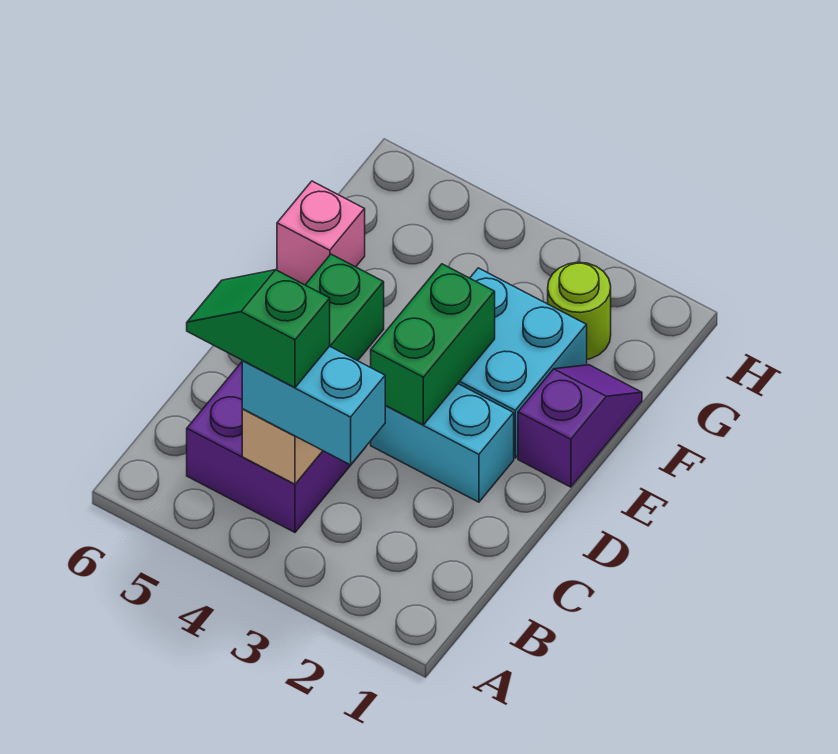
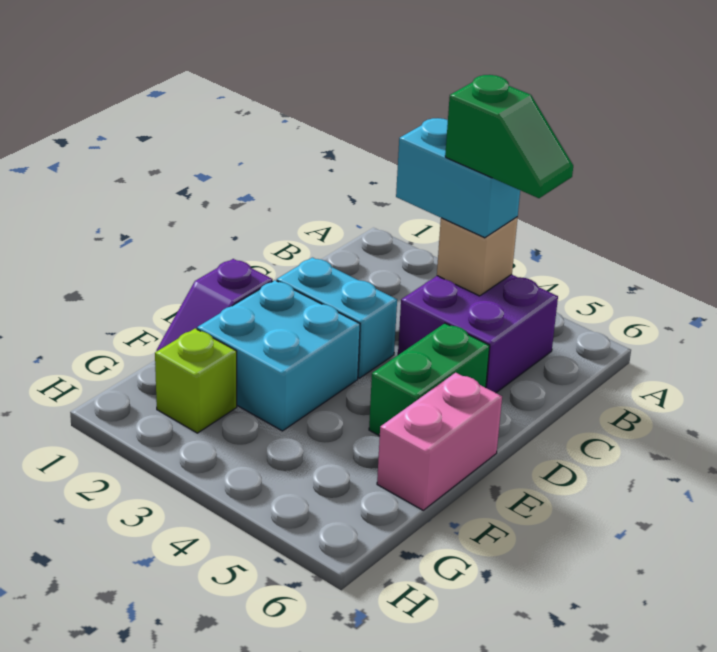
green 1x2 brick [371,264,495,425] -> none
pink 1x1 brick [277,181,365,285] -> pink 1x2 brick [377,373,502,510]
lime 1x1 round brick [548,262,611,359] -> lime 1x1 brick [155,328,237,433]

